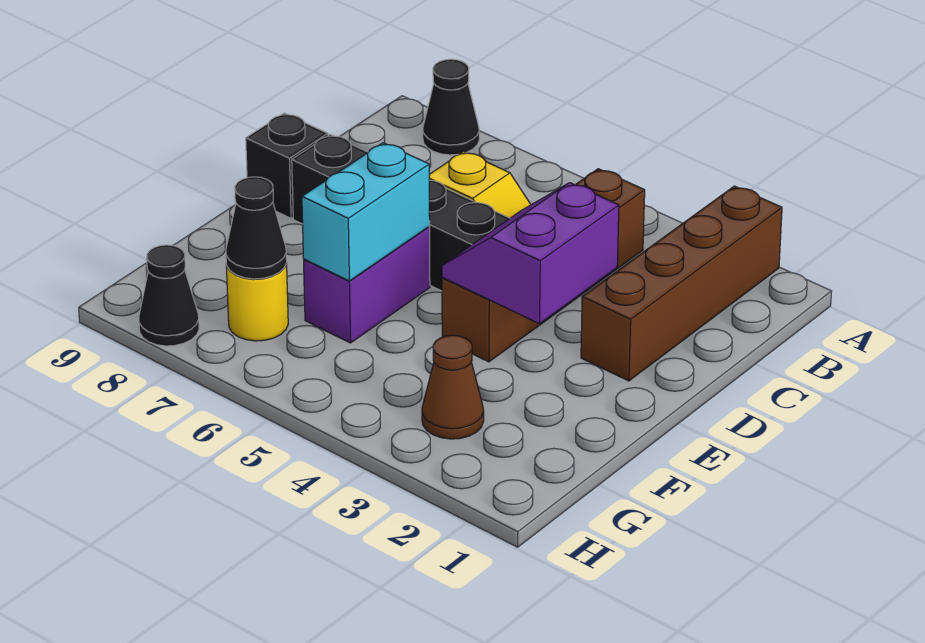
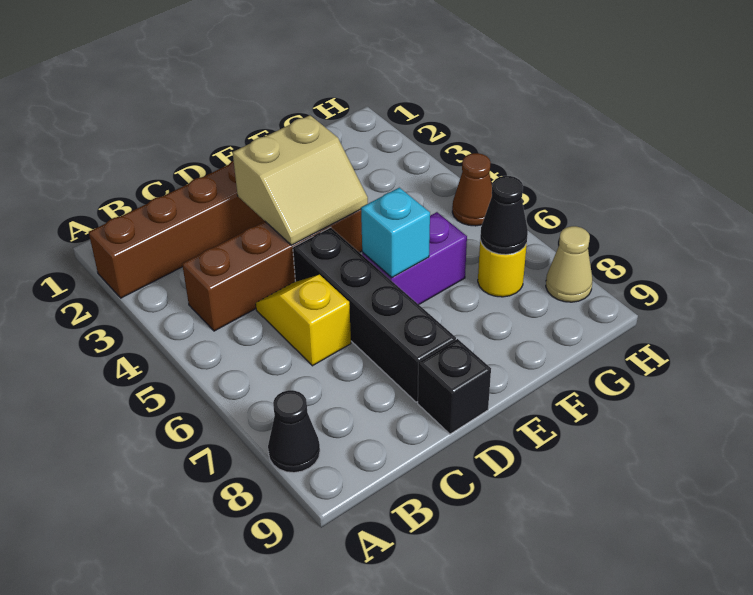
purple 2x2 slope [442,183,619,324] -> tan 2x2 slope [233,115,368,245]
cyan 1x2 brick [302,143,430,281] -> cyan 1x1 brick [361,188,430,278]
brown 1x1 cone [422,335,484,439] -> brown 1x1 cone moved to [452,153,492,226]
black 1x1 cone [139,245,199,346] -> tan 1x1 cone [546,226,592,302]

